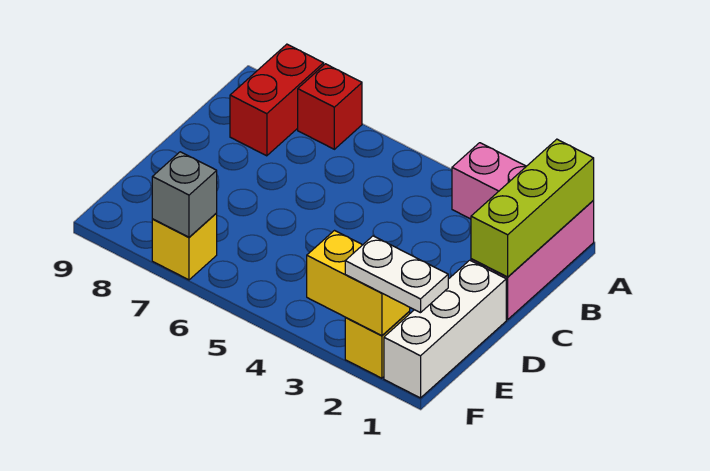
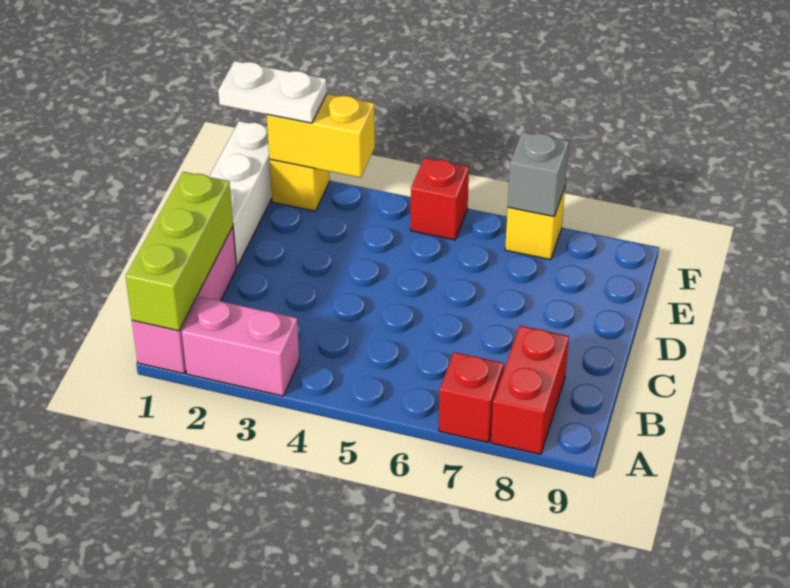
none -> red 1x1 brick [411,158,469,240]

